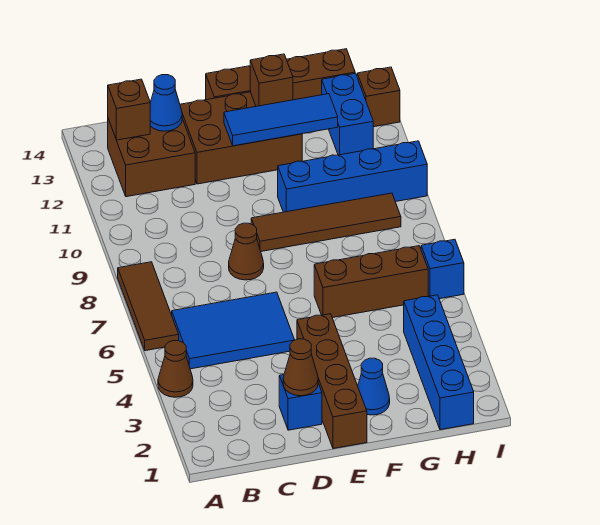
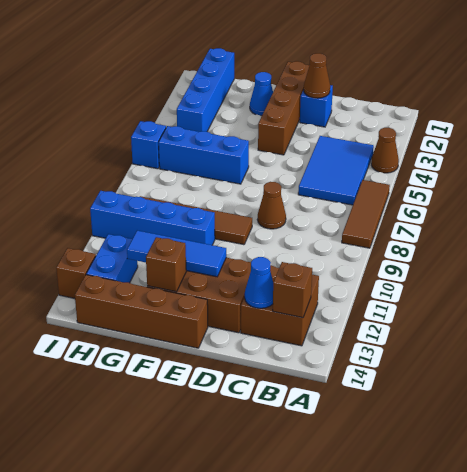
blue 2x3 tile [172,292,294,369] -> blue 2x3 tile turned to [298,136,374,205]
brown 1x3 brick [314,246,428,318] -> blue 1x3 brick [159,126,249,184]

